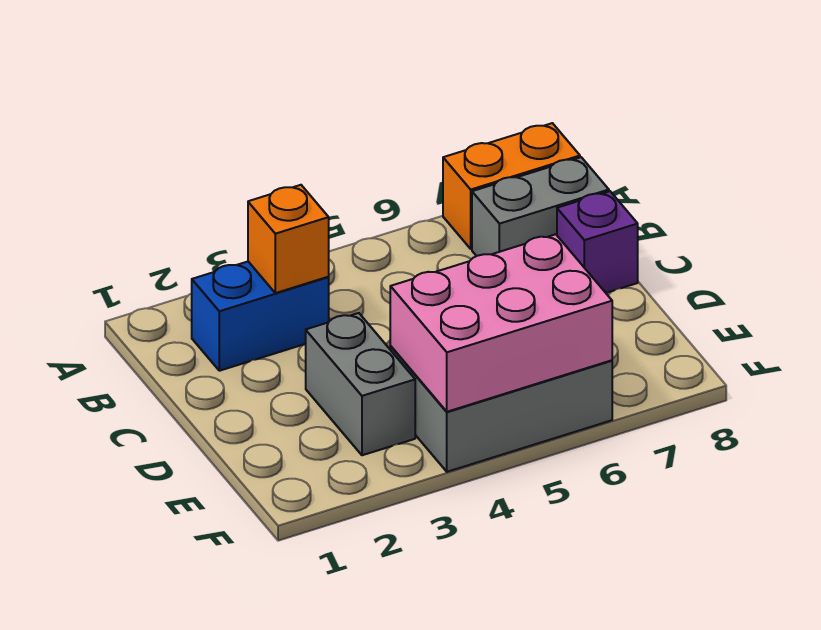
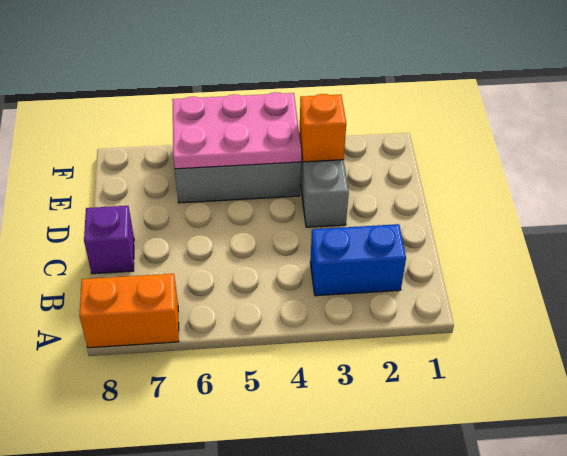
orange 1x1 brick [248,185,329,293] -> orange 1x1 brick moved to [299,94,346,162]
grey 1x2 brick [472,157,609,256] -> none
pink 2x3 brick [390,234,612,412] -> pink 2x3 plate [172,92,302,169]

